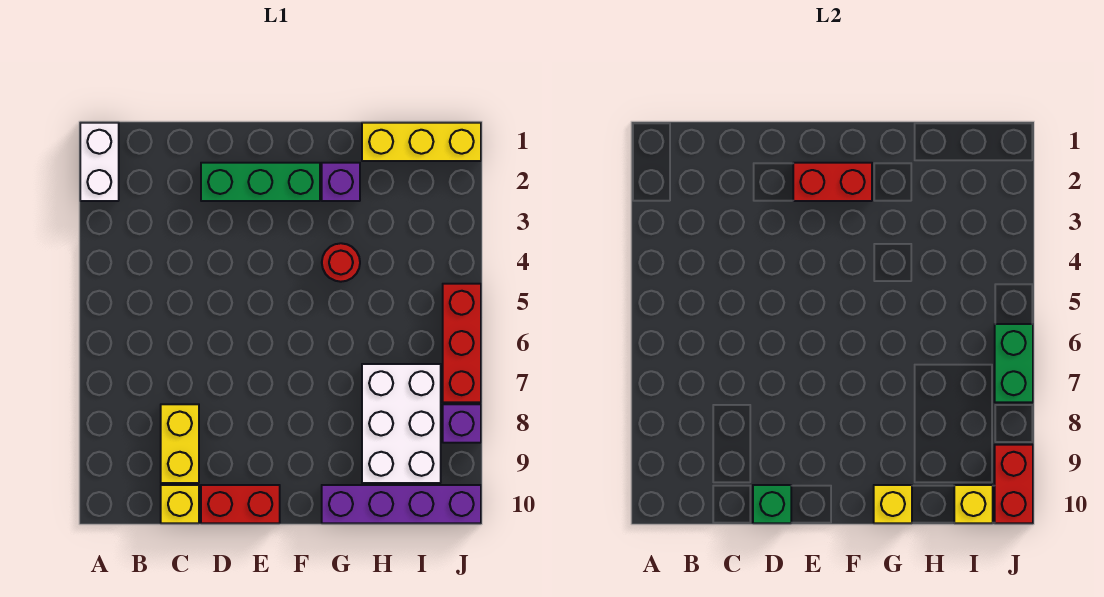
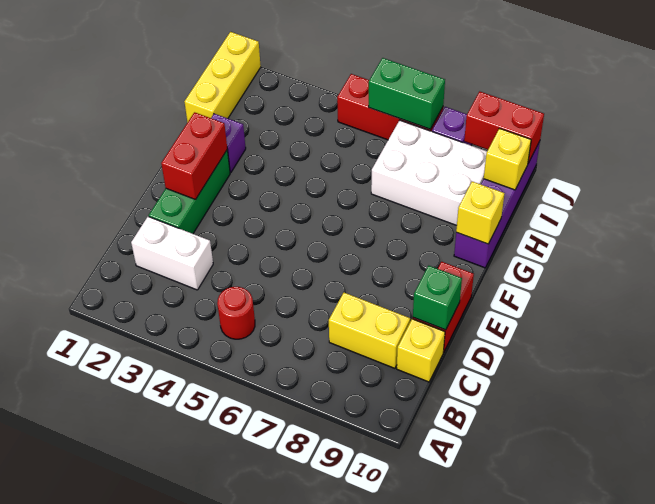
white 1x2 brick [80,123,119,201] -> white 1x2 brick moved to [131,217,213,290]
red 1x1 round brick [322,243,360,282] -> red 1x1 round brick moved to [217,287,255,339]

